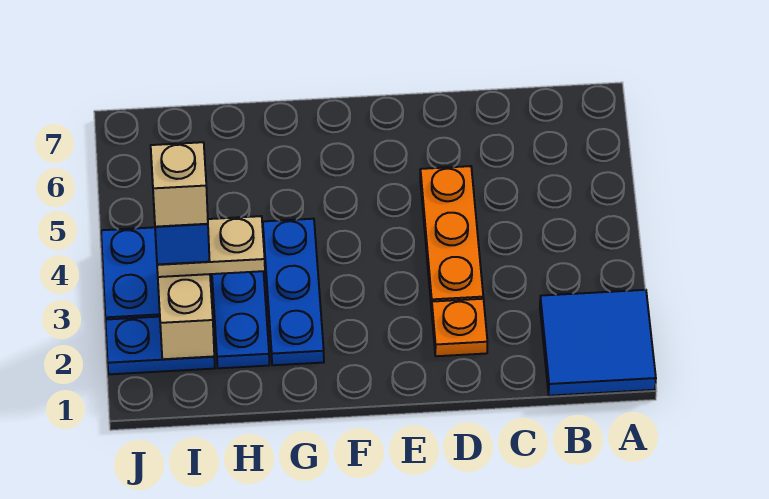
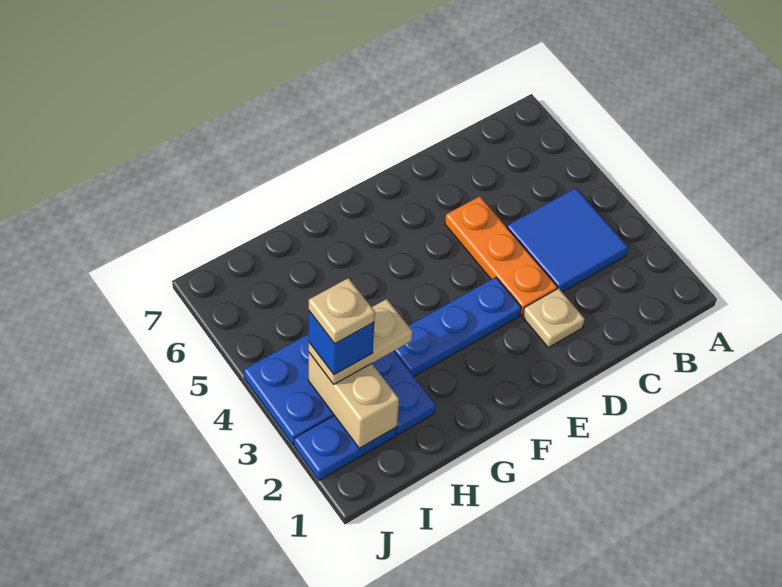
blue 2x2 tile [540,290,656,396] -> blue 2x2 tile moved to [507,188,628,292]
orange 1x1 plate [432,299,487,356] -> tan 1x1 plate [523,288,585,348]
blue 1x3 plate [263,219,324,365] -> blue 1x3 plate turned to [394,277,521,376]
tan 1x1 brick [151,142,208,227] -> tan 1x1 plate [309,278,375,344]

